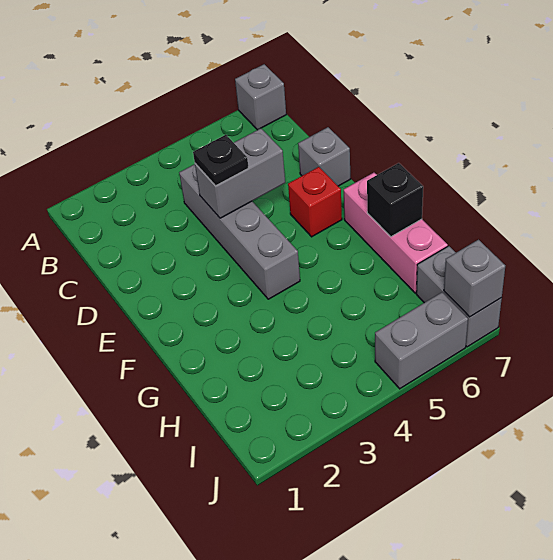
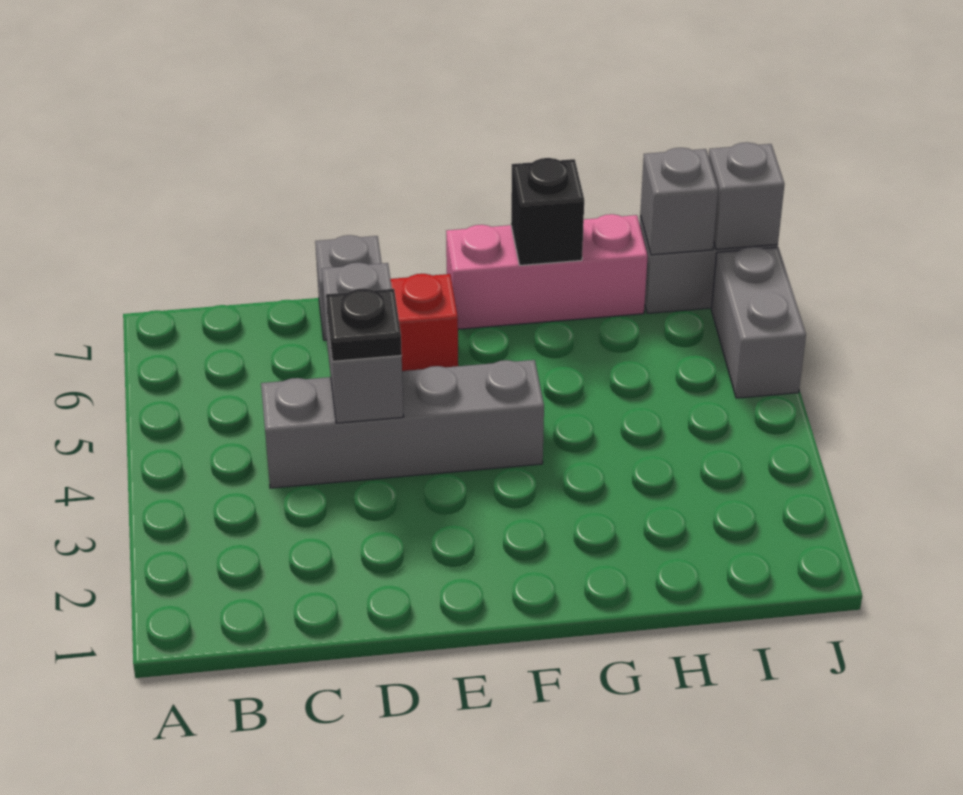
grey 1x1 brick [235,64,286,130] -> grey 1x1 brick moved to [640,148,718,255]

